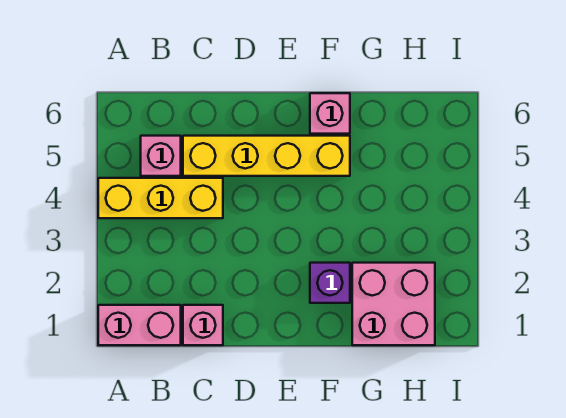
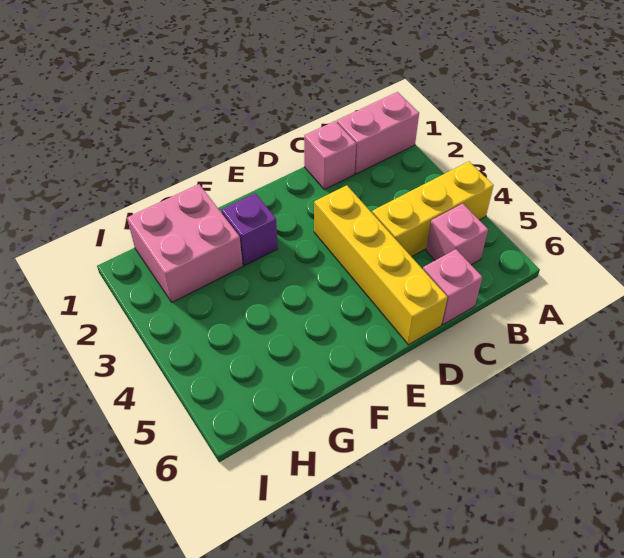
yellow 1x4 brick [183,136,350,176] -> yellow 1x4 brick turned to [314,185,447,345]
pink 1x1 brick [310,93,350,134] -> pink 1x1 brick moved to [423,249,482,325]

